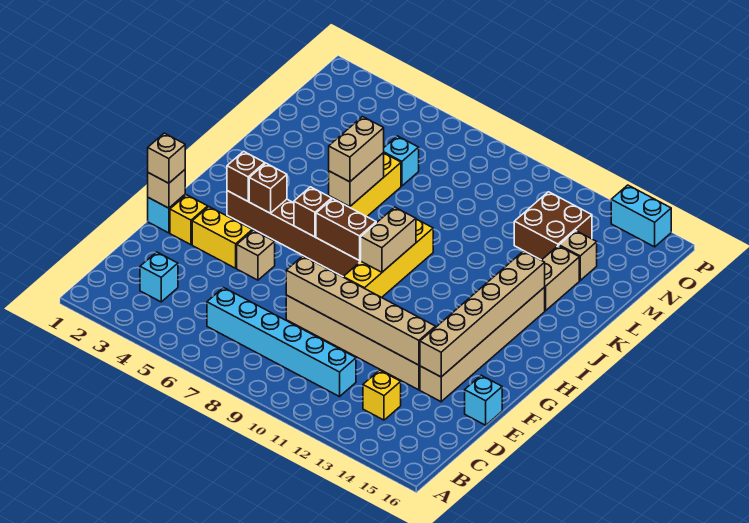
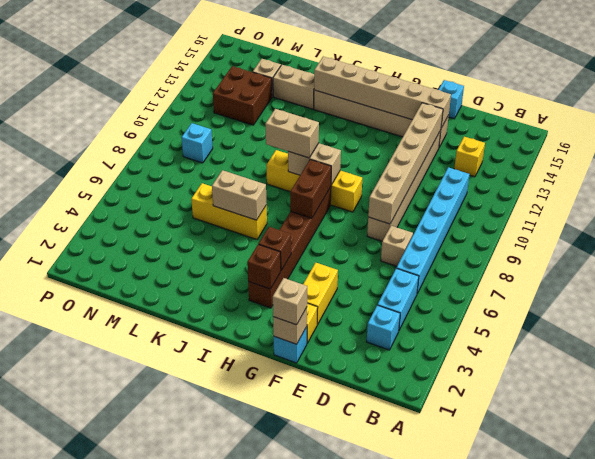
tan 1x1 brick [237,230,275,280] -> tan 1x1 brick moved to [381,226,413,266]
brown 1x1 brick [294,187,332,237] -> none
tan 1x2 brick [329,117,384,182] -> tan 1x2 brick moved to [265,109,319,158]
cyan 1x1 brick [384,136,419,186] -> cyan 1x1 brick moved to [181,123,213,163]
cyan 1x2 brick [611,185,671,247] -> cyan 1x2 brick moved to [378,268,419,330]

